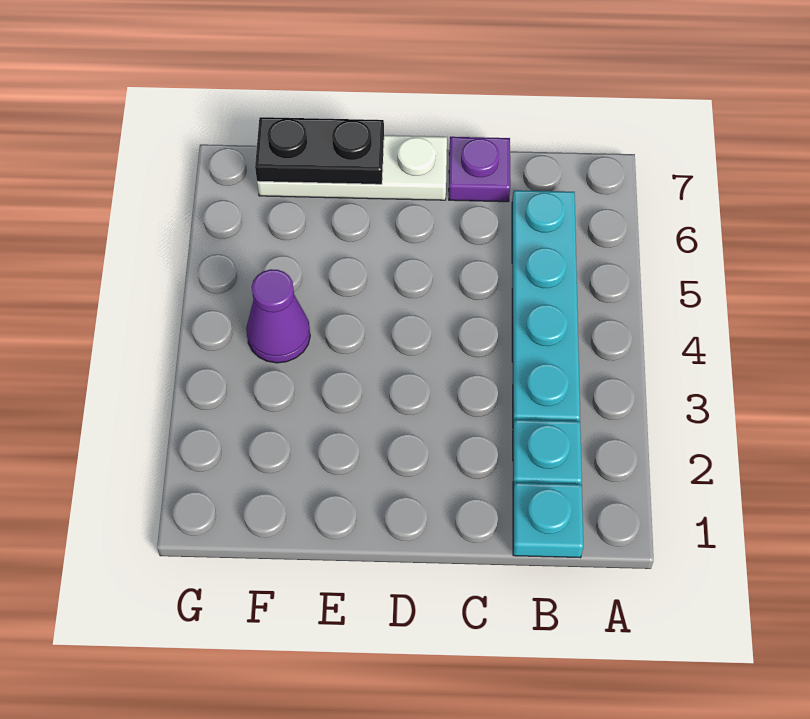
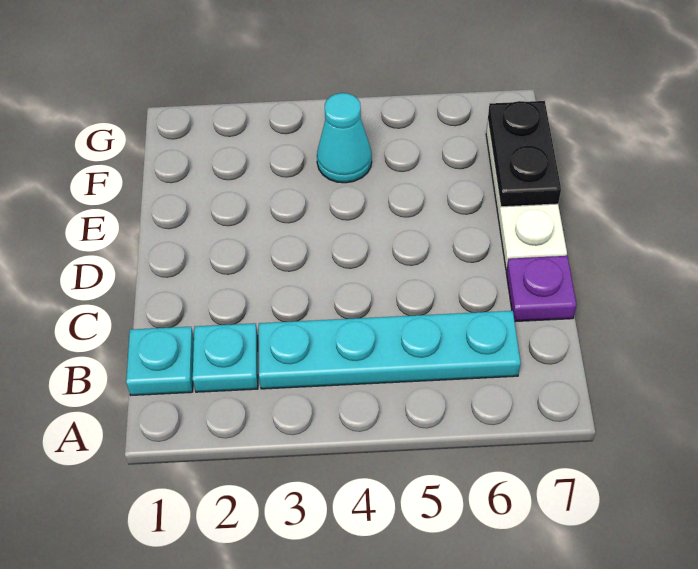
purple 1x1 cone [246,269,310,363] -> cyan 1x1 cone [317,93,372,183]

